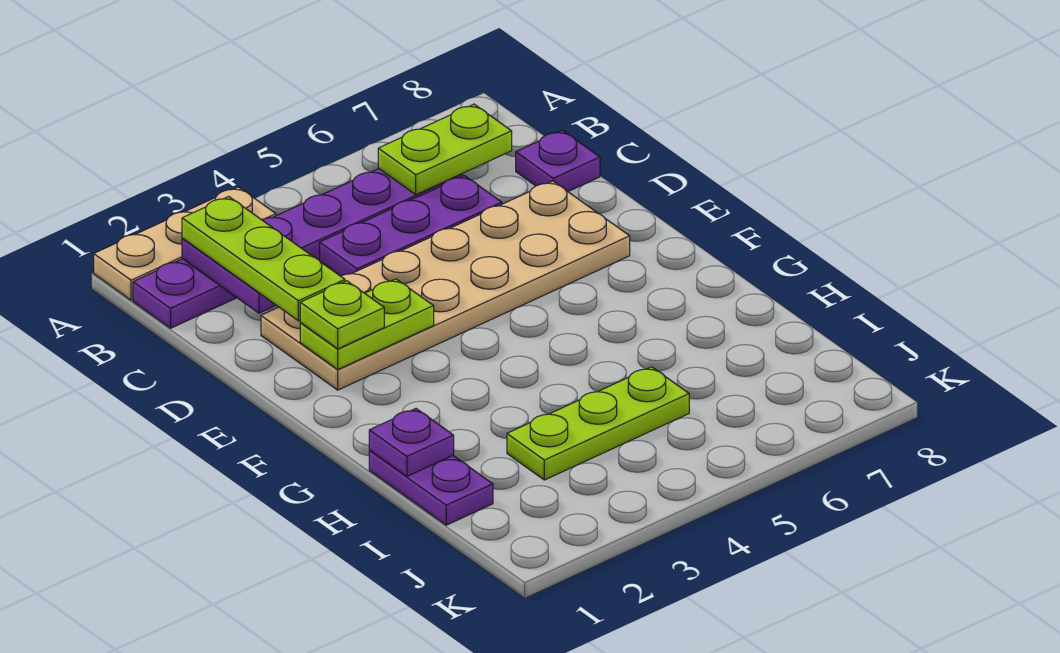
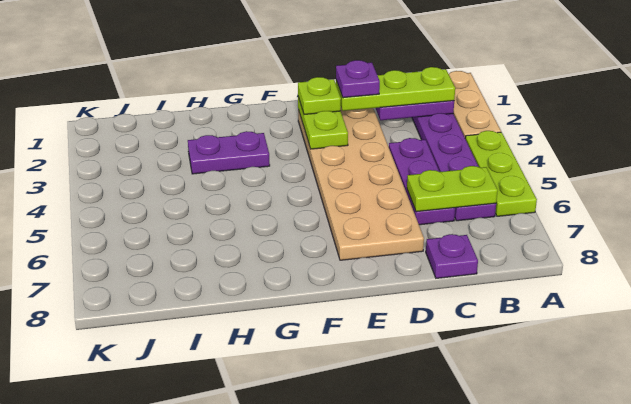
lime 1x2 plate [378,104,512,195] -> lime 1x2 plate turned to [407,166,498,212]
purple 1x2 plate [369,451,493,525] -> purple 1x2 plate moved to [188,131,270,174]
purple 1x1 plate [369,409,454,476] -> purple 1x1 plate moved to [336,60,380,98]
lime 1x3 plate [507,367,689,480] -> lime 1x3 plate moved to [465,131,537,216]

